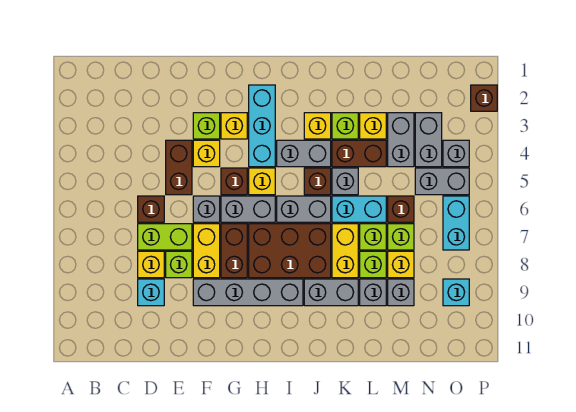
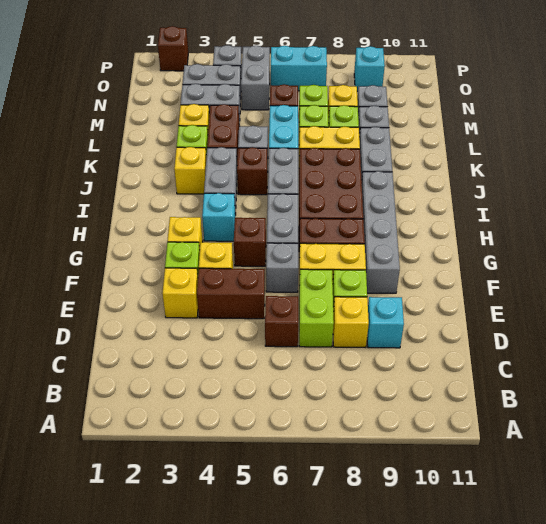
cyan 1x3 brick [249,85,275,167] -> cyan 1x1 brick [202,193,235,241]
yellow 1x1 brick [249,168,275,195] -> yellow 1x1 brick moved to [162,268,198,318]

